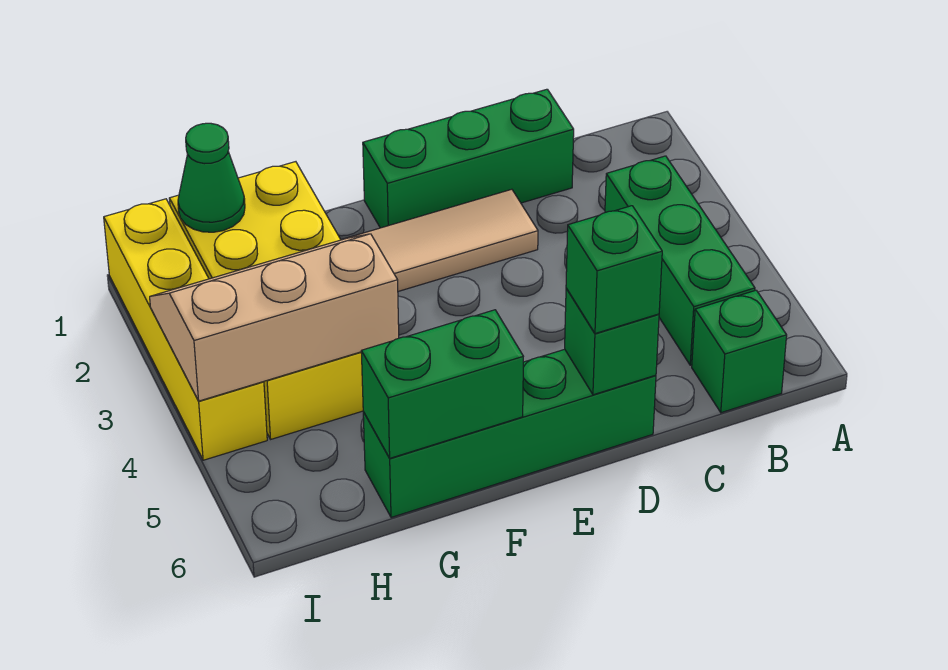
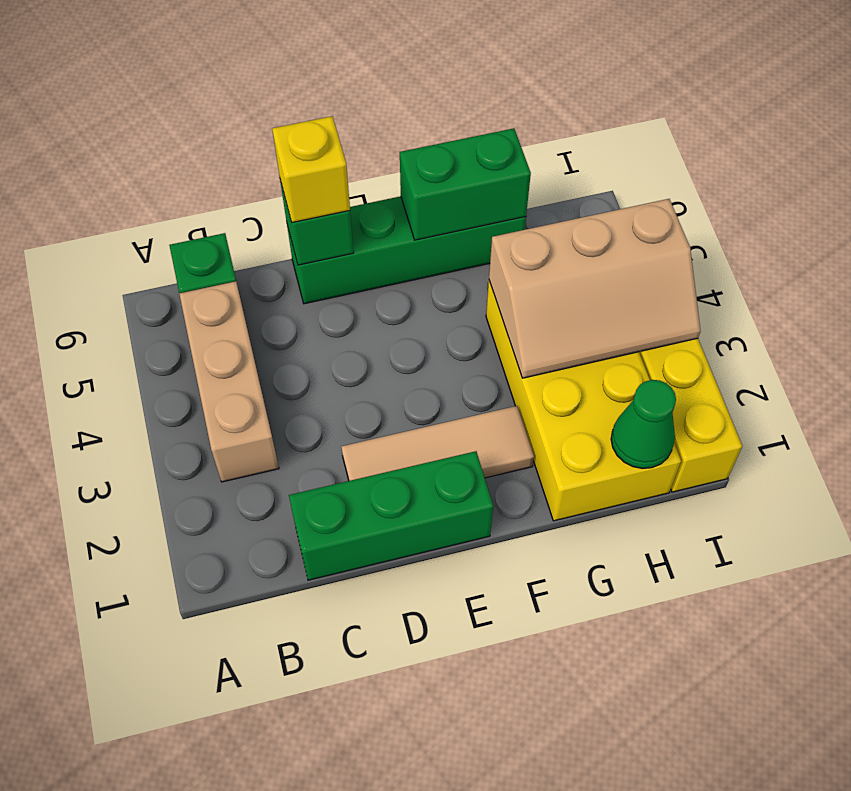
green 1x3 brick [605,156,755,365] -> tan 1x3 brick [179,281,279,482]
green 1x1 brick [566,206,662,334] -> yellow 1x1 brick [272,116,350,223]

